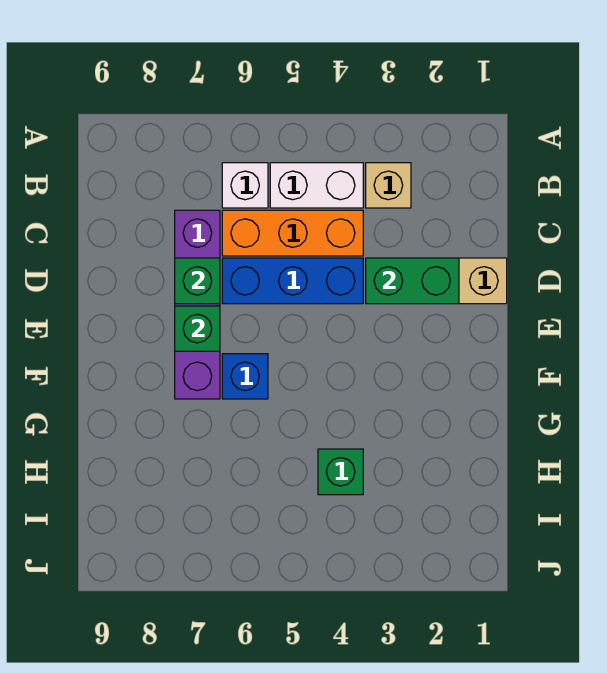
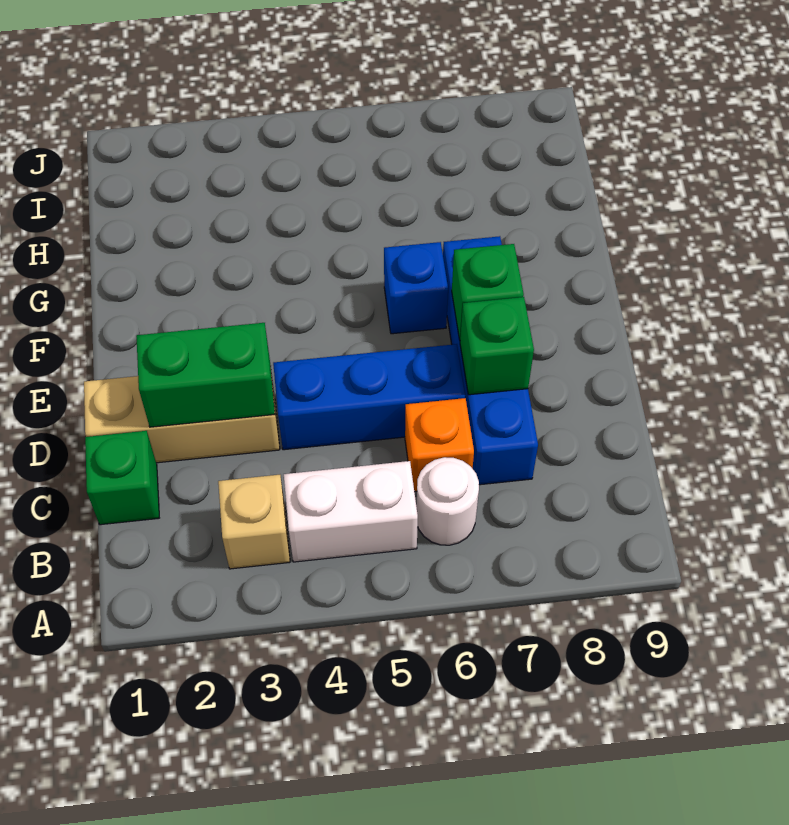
white 1x1 brick [222,163,268,208] -> white 1x1 round brick [417,457,479,545]
orange 1x3 brick [222,210,363,256] -> orange 1x1 brick [405,398,474,492]
purple 1x4 brick [175,210,220,399] -> blue 1x4 brick [443,236,538,485]
green 1x1 brick [318,449,363,495] -> green 1x1 brick moved to [85,431,159,525]

